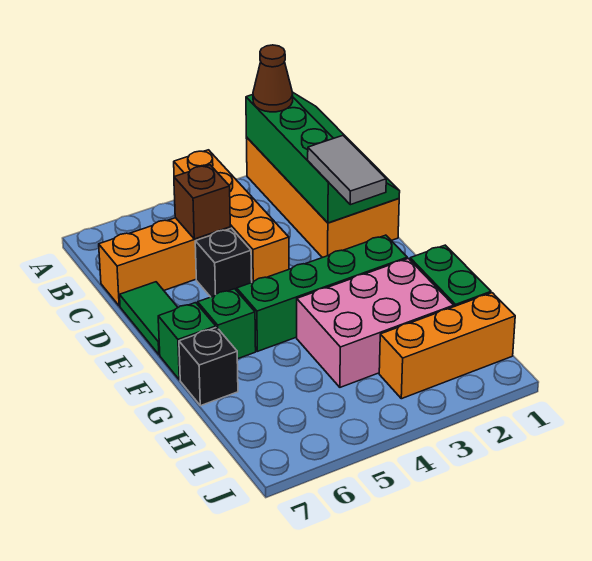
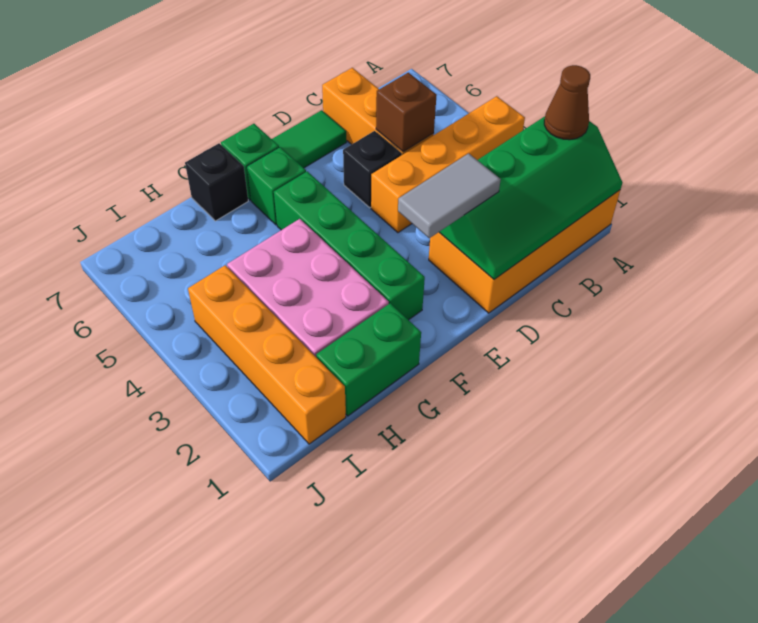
orange 1x3 brick [379,293,515,399] -> orange 1x4 brick [188,265,346,444]

